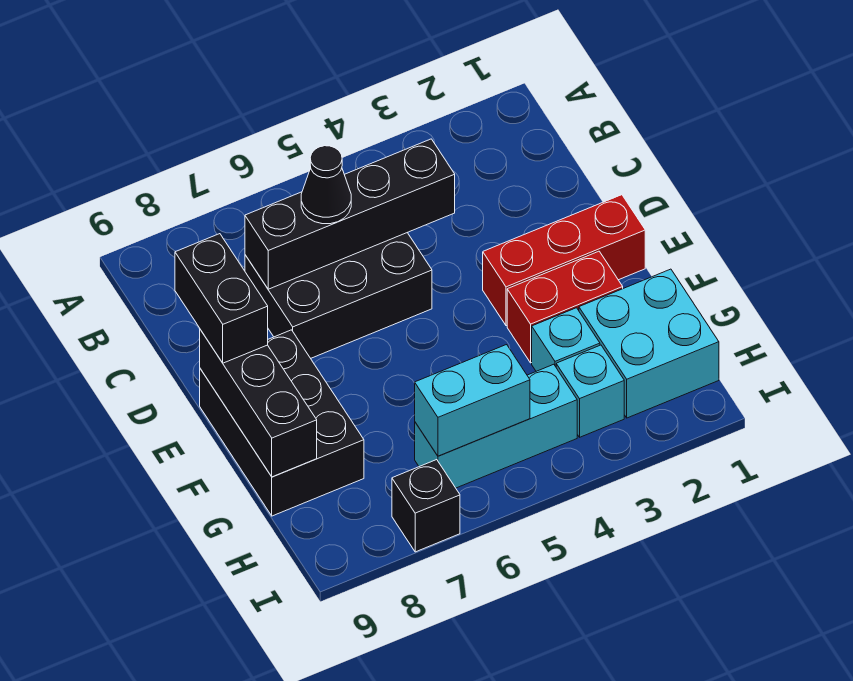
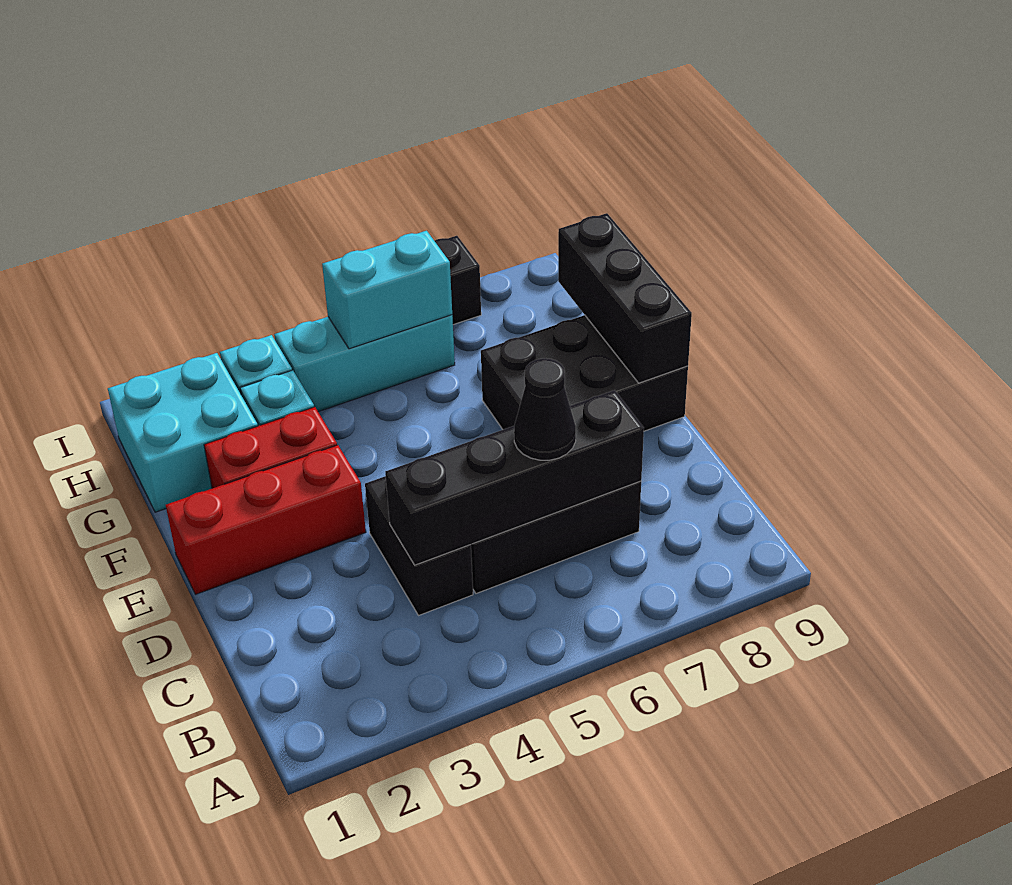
black 1x2 brick [175,234,268,363] -> black 1x2 brick moved to [365,476,473,615]
black 2x3 brick [200,330,364,516] -> black 2x3 brick turned to [481,315,688,431]

